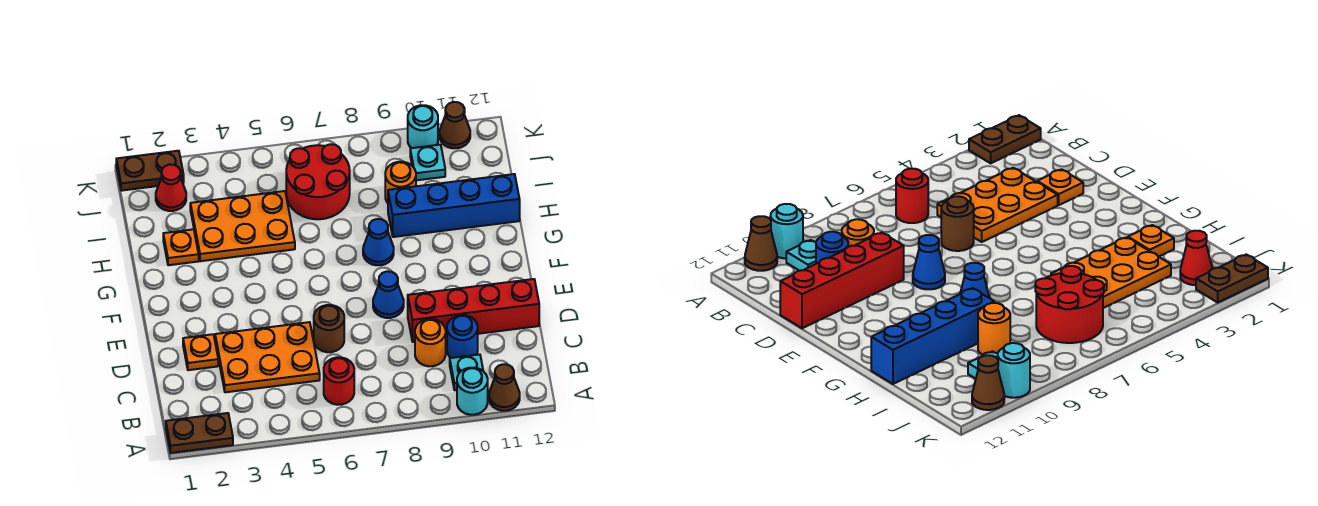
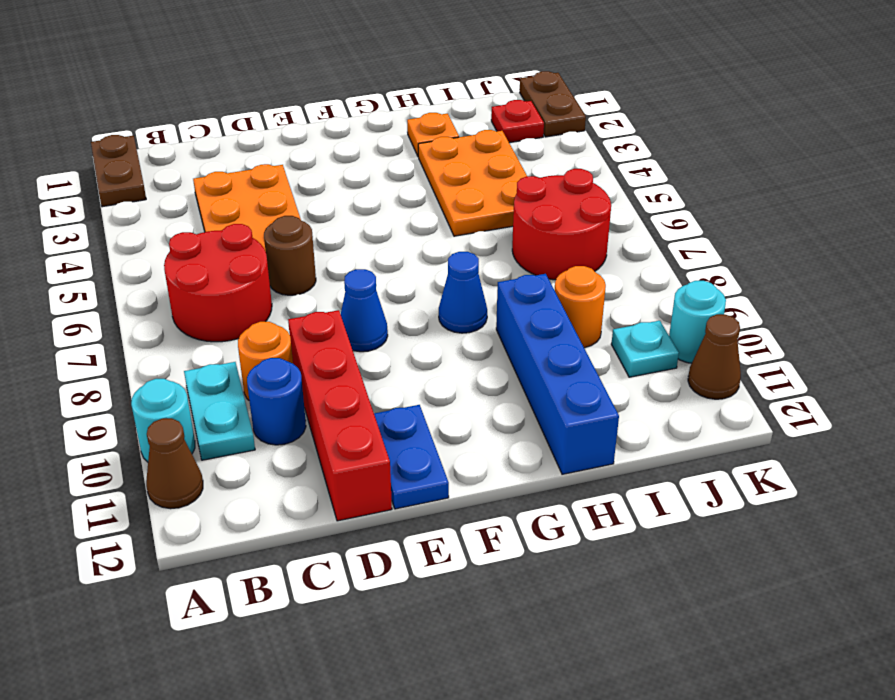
red 1x1 round brick [324,357,354,405] -> red 2x2 round brick [164,224,272,342]
cyan 1x1 plate [450,354,483,390] -> cyan 1x2 plate [184,362,255,460]
orange 1x1 plate [183,334,218,370] -> none
none -> blue 1x2 plate [374,405,449,509]
red 1x1 cone [156,164,186,211] -> red 1x1 plate [491,100,544,143]

